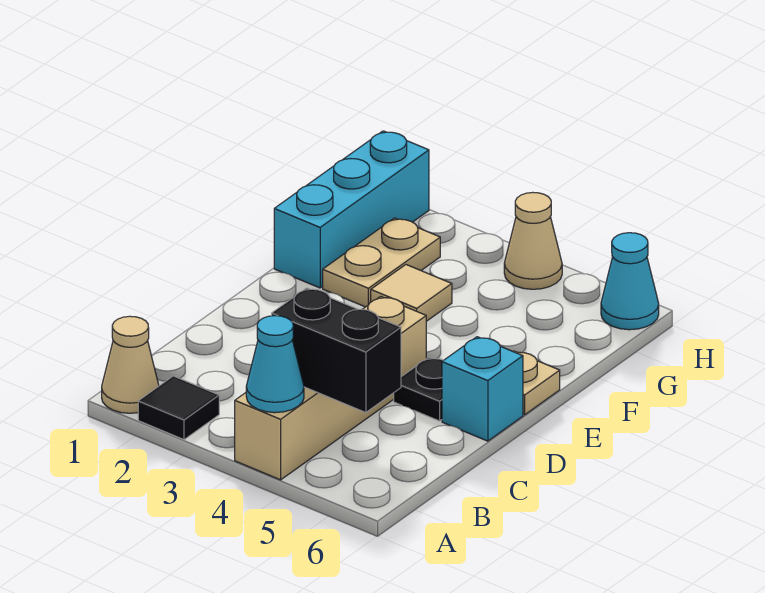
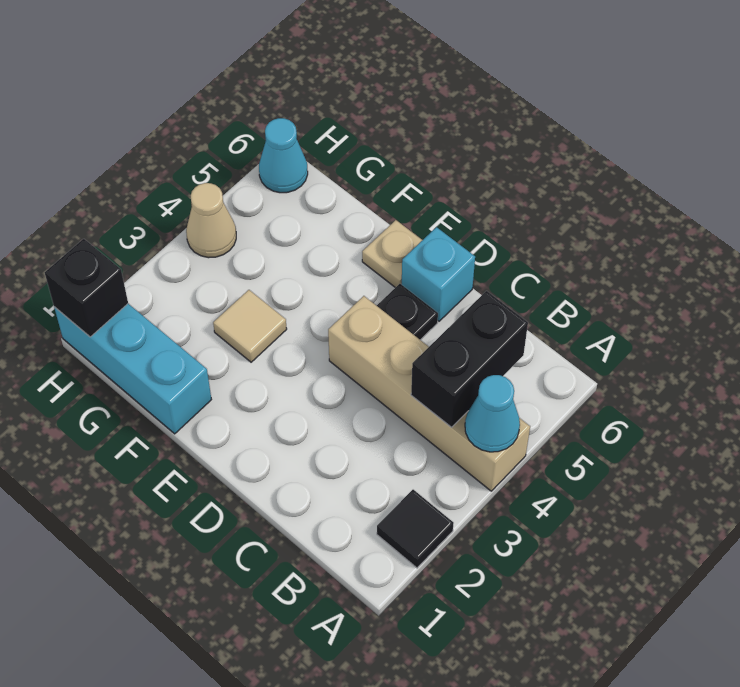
tan 1x1 cone [102,316,159,413] -> none
tan 1x2 plate [323,218,440,307] -> none
none -> black 1x1 brick [45,239,128,337]

